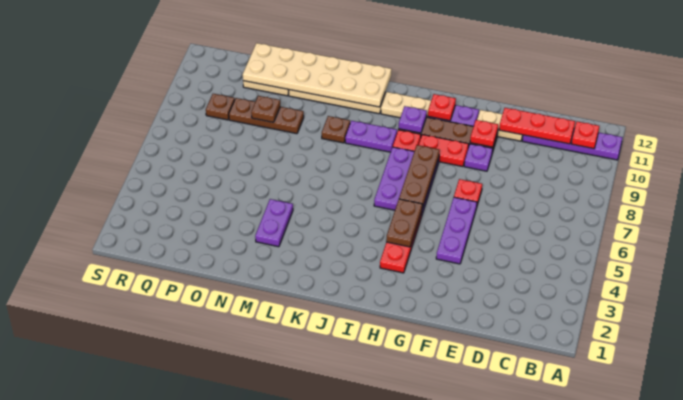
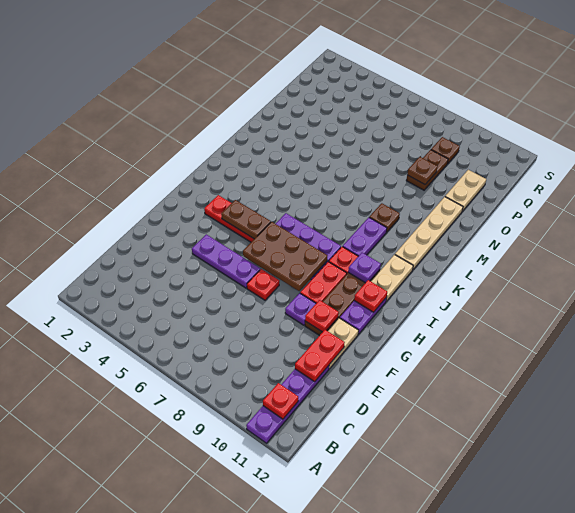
red 1x3 plate [499,108,575,144] -> red 1x2 plate [295,330,345,382]
brown 1x3 plate [399,145,440,208] -> brown 2x3 plate [243,222,327,291]
tan 2x6 plate [243,43,392,107] -> none
purple 1x2 plate [255,199,293,247] -> none
brown 1x3 plate [229,98,304,134] -> brown 1x2 plate [406,150,448,190]

